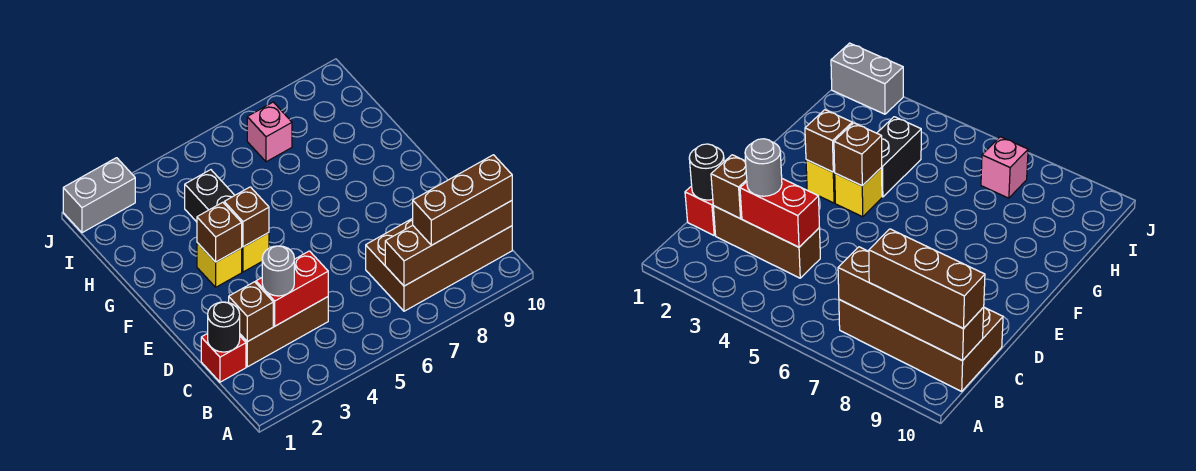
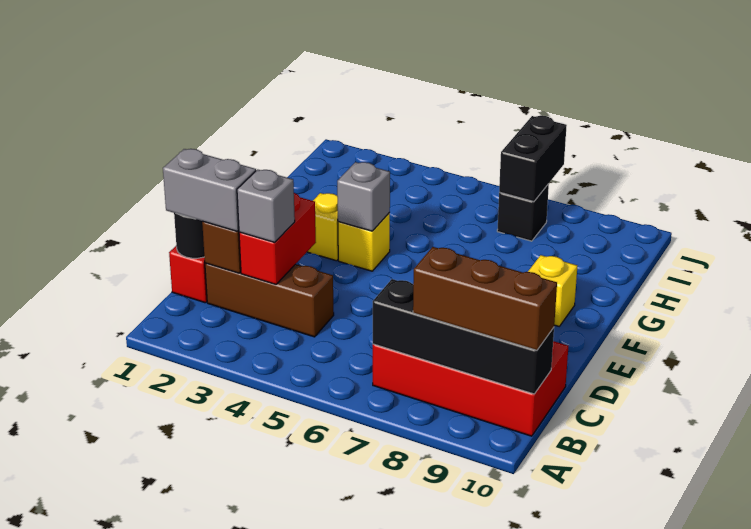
brown 2x4 brick [366,218,512,311] -> red 2x4 brick [373,341,568,436]
brown 1x4 brick [385,201,512,286] -> black 1x4 brick [373,279,554,394]
red 1x2 brick [256,251,328,326] -> red 1x2 brick turned to [239,193,316,285]
grey 1x1 round brick [262,246,294,296] -> grey 1x1 brick [237,170,295,242]
brown 1x1 brick [197,202,242,262] -> none
brown 1x1 brick [224,187,269,247] -> grey 1x1 brick [337,162,390,231]
none -> yellow 1x1 brick [528,255,577,326]
black 1x2 brick [185,170,235,222] -> black 1x2 brick moved to [499,116,567,202]
pink 1x1 brick [247,102,292,162] -> black 1x1 brick [497,184,549,241]
grey 1x2 brick [63,158,135,233] -> grey 1x2 brick moved to [163,149,256,231]

